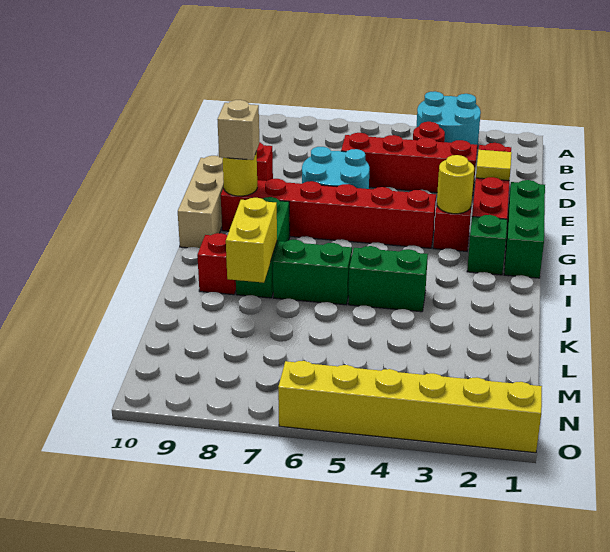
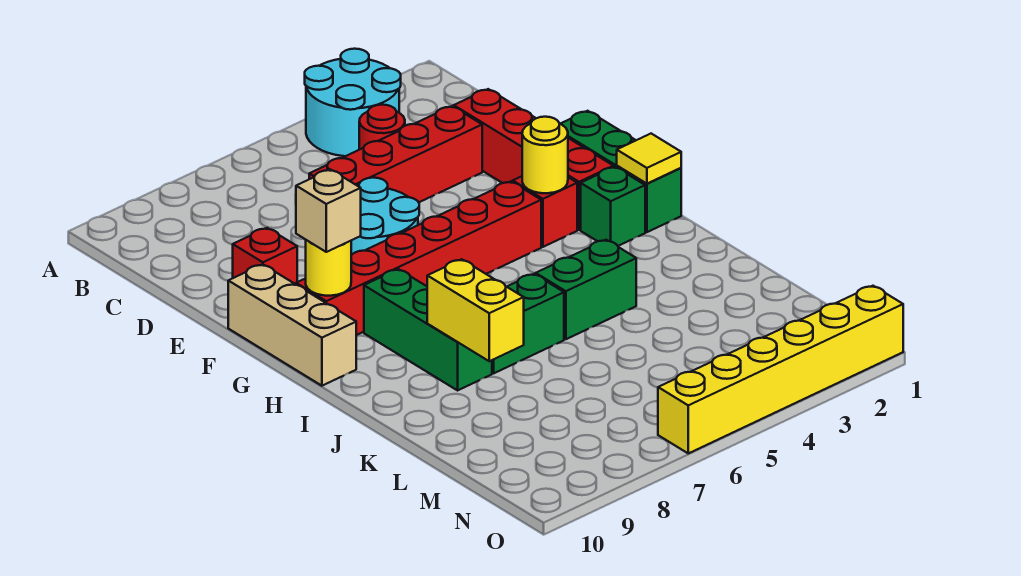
yellow 1x1 tile [476,150,512,181] -> yellow 1x1 tile moved to [617,134,681,184]
red 1x1 brick [197,233,236,295] -> none

